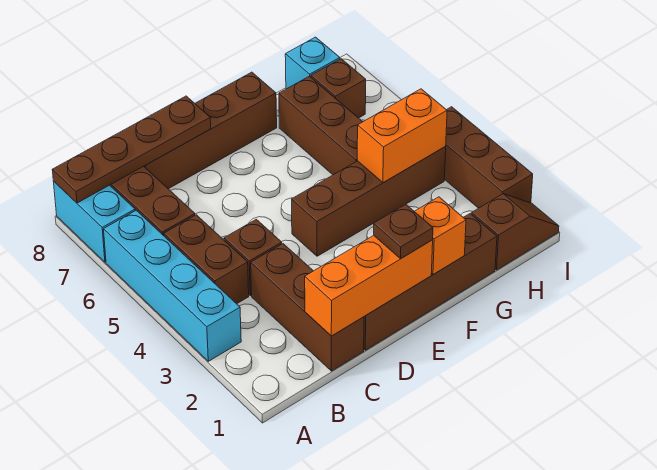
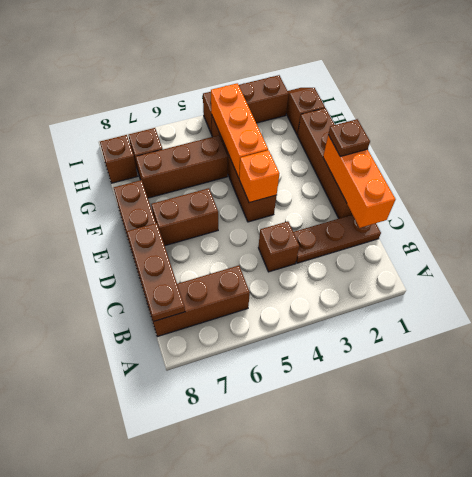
cyan 1x4 brick [104,210,241,361] -> none
cyan 1x2 brick [54,182,135,262] -> none
brown 1x4 plate [52,96,211,203] -> brown 1x3 plate [127,223,185,321]
brown 1x2 brick [164,215,249,304] -> brown 1x2 brick moved to [151,188,218,246]
brown 1x3 brick [251,244,364,371] -> brown 1x3 plate [293,215,381,263]
orange 1x1 brick [414,197,466,275] -> orange 1x1 brick moved to [239,150,280,203]
orange 1x2 brick [357,89,447,183] -> orange 1x3 brick [211,83,268,178]
cyan 1x1 brick [285,37,340,89] -> brown 1x1 brick [100,135,138,183]

